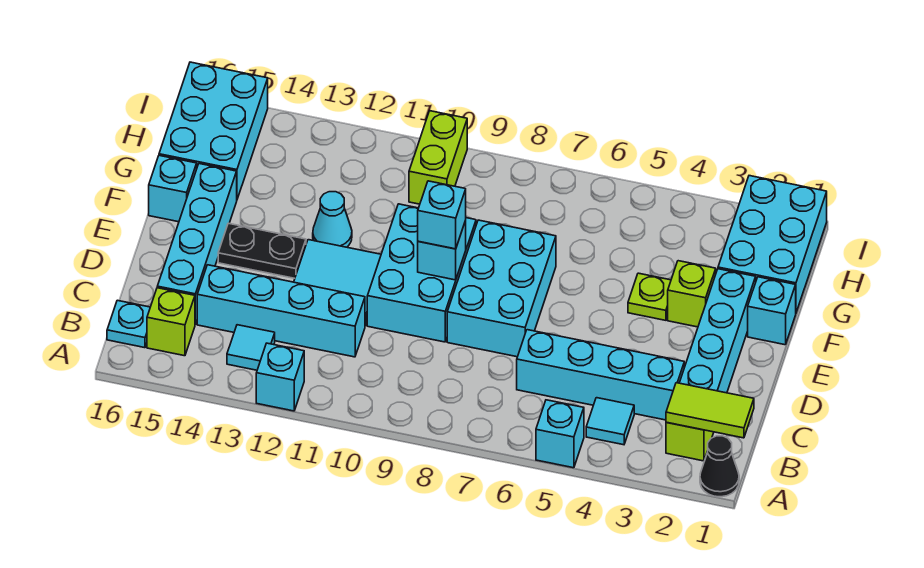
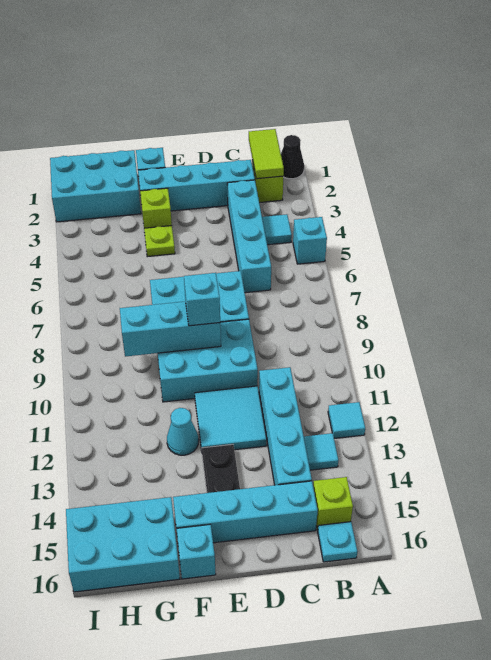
cyan 1x1 brick [256,343,304,411] -> cyan 1x1 tile [328,402,365,438]
cyan 1x1 brick [418,221,466,280] -> cyan 1x3 brick [120,301,221,357]
lime 1x2 brick [409,111,467,204] -> none

